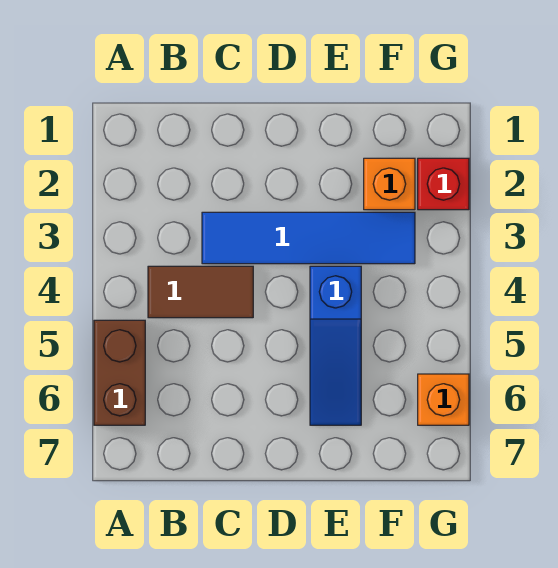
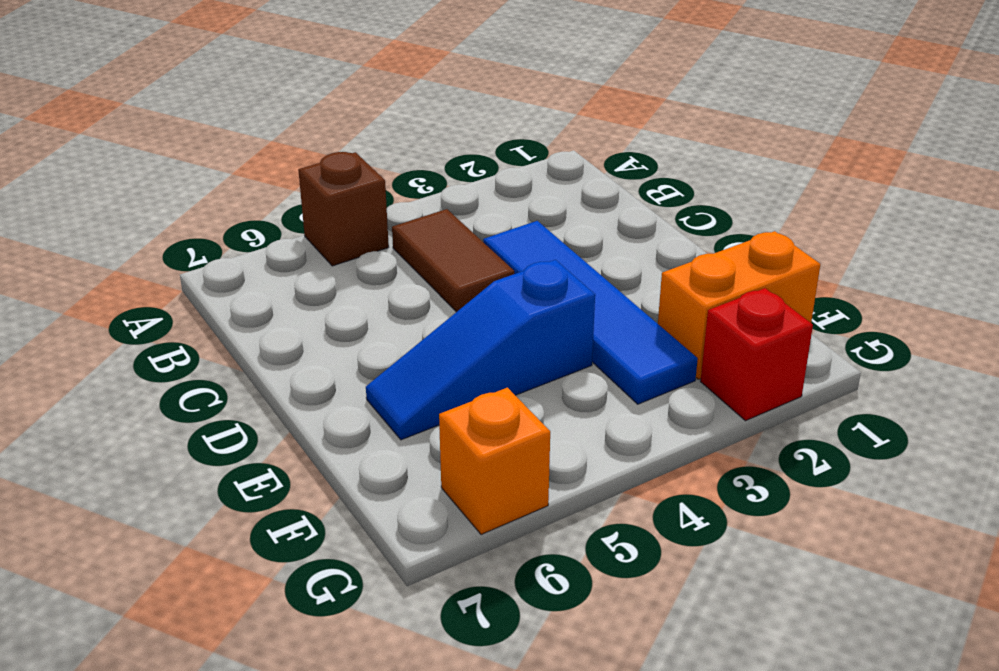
brown 1x2 brick [94,320,145,425] -> brown 1x1 brick [298,152,389,266]
orange 1x1 brick [364,158,415,210] -> orange 1x2 brick [658,231,820,379]

